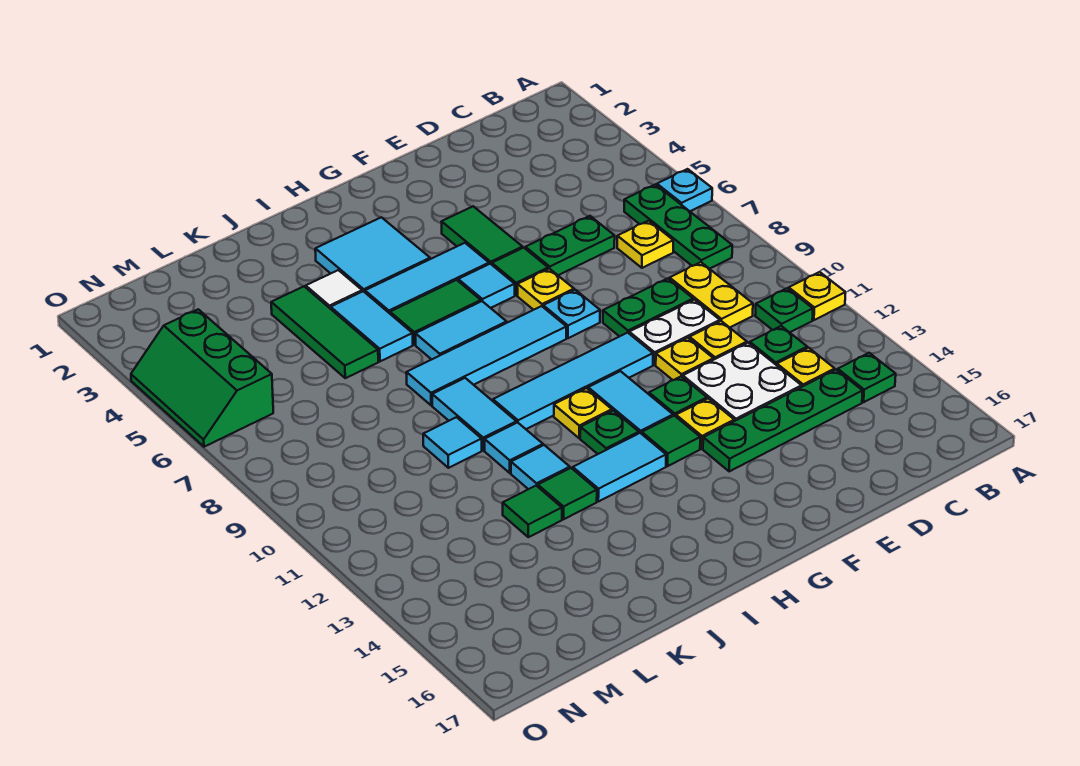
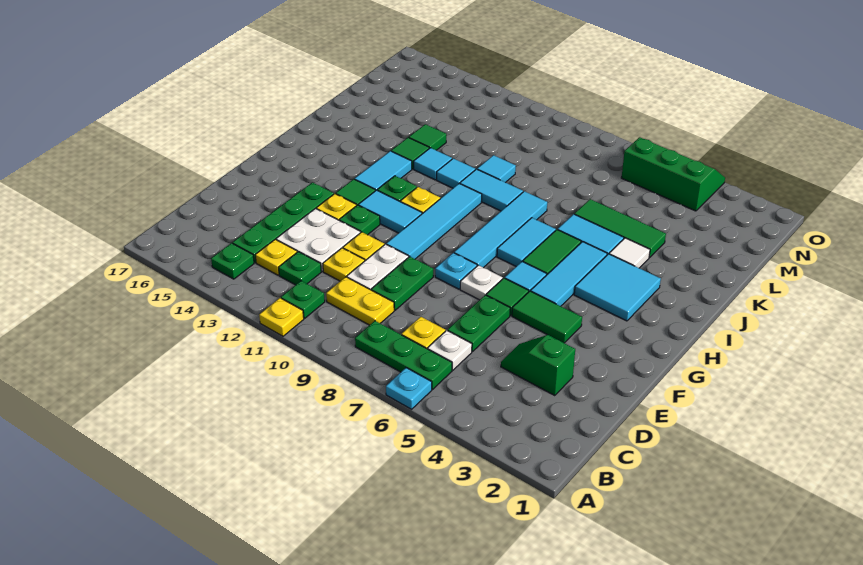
none -> white 1x1 plate [428,330,472,370]
none -> green 1x2 slope [501,335,575,396]
yellow 1x1 plate [517,269,574,310] -> white 1x1 plate [460,265,503,300]

